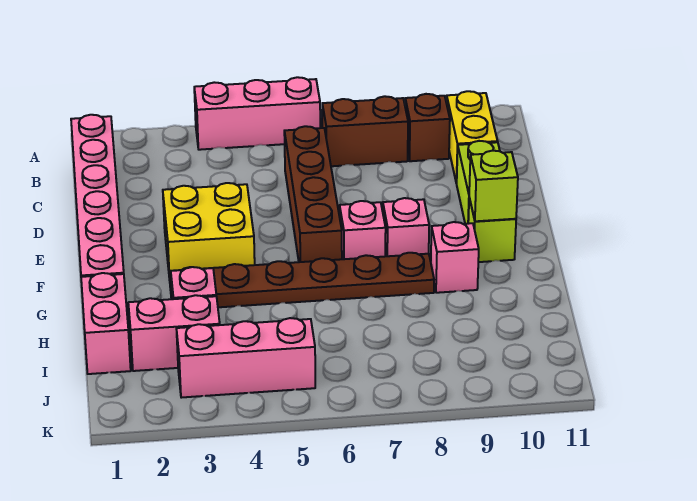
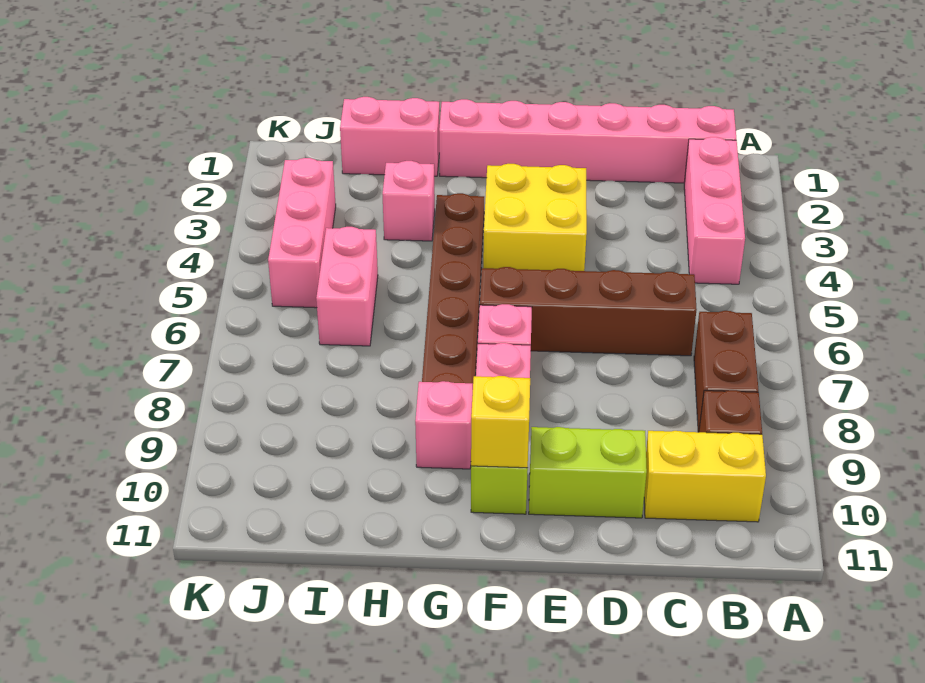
pink 1x3 brick [194,77,320,150] -> pink 1x3 brick moved to [684,137,745,284]
lime 1x1 brick [469,151,518,221] -> yellow 1x1 brick [471,376,530,468]
pink 1x2 brick [128,295,220,371] -> pink 1x2 brick moved to [316,227,378,346]

